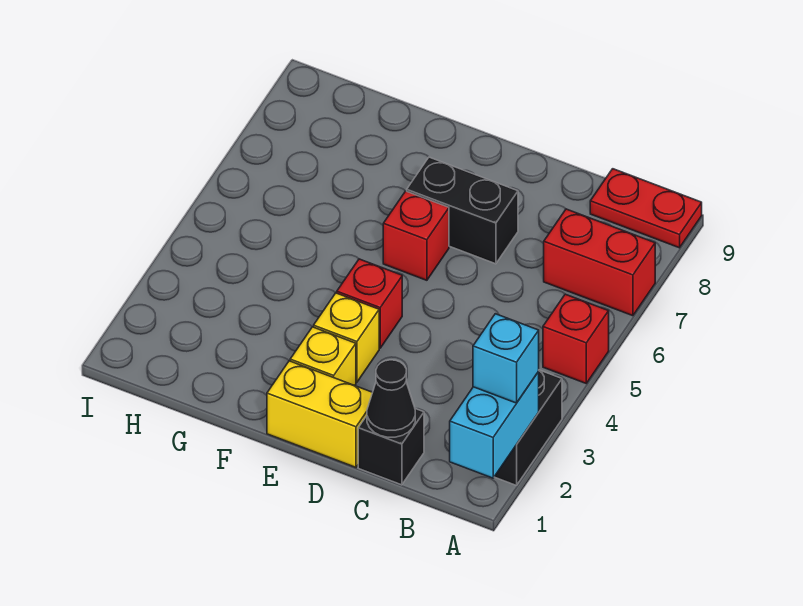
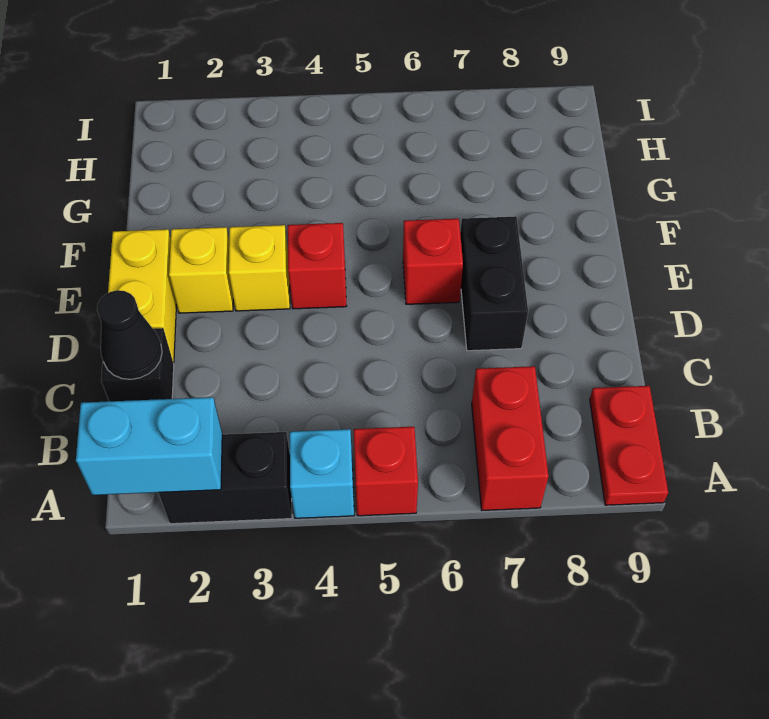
cyan 1x1 brick [473,314,539,403] -> cyan 1x1 brick moved to [290,429,354,518]

